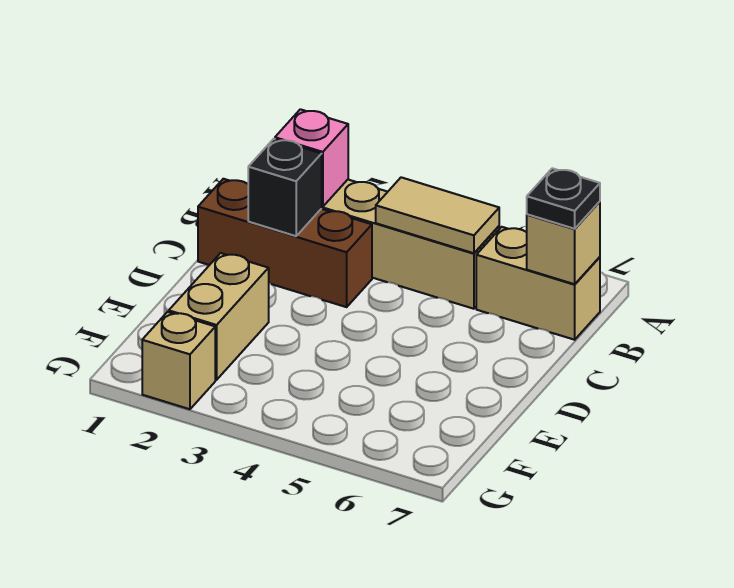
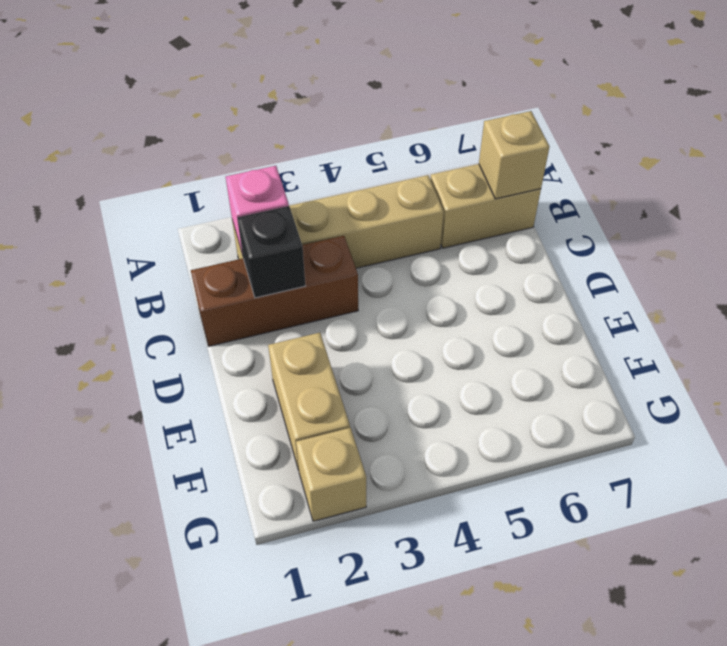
tan 1x2 tile [376,177,499,253] -> none
black 1x1 plate [527,168,600,229] -> none

